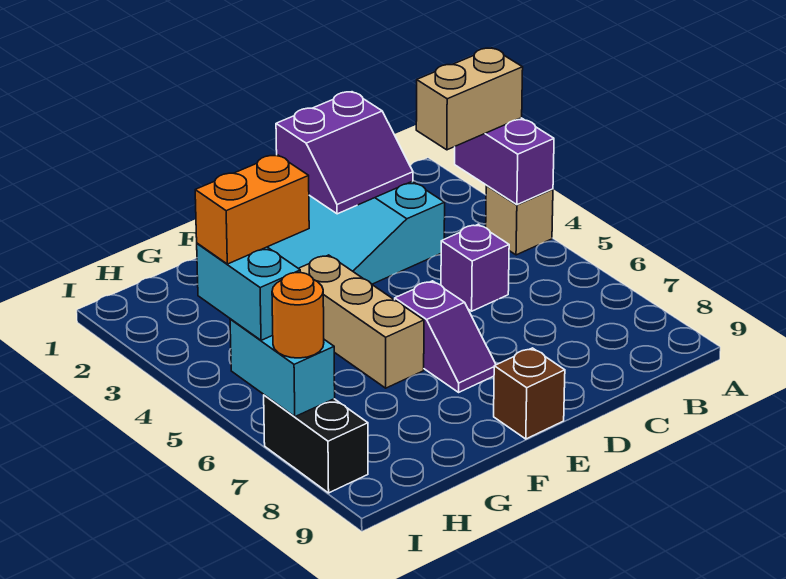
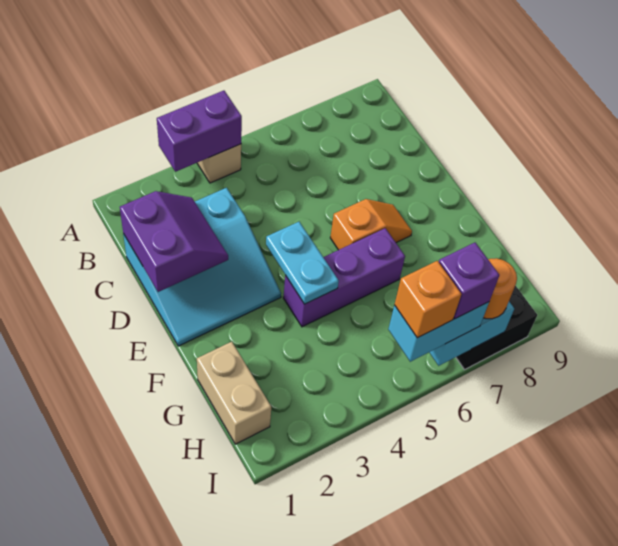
tan 1x2 brick [416,48,523,150] -> tan 1x2 brick moved to [197,342,271,444]
purple 1x1 brick [441,224,509,311] -> purple 1x1 brick moved to [439,243,499,319]
none -> cyan 1x2 plate [266,222,339,304]
purple 1x2 slope [395,281,496,392] -> orange 1x2 slope [330,199,412,250]
brown 1x1 brick [494,348,565,439] -> none
tan 1x3 brick [298,255,424,388] -> purple 1x3 brick [283,228,405,327]
orange 1x2 brick [195,155,309,264] -> orange 1x1 brick [394,261,461,338]

